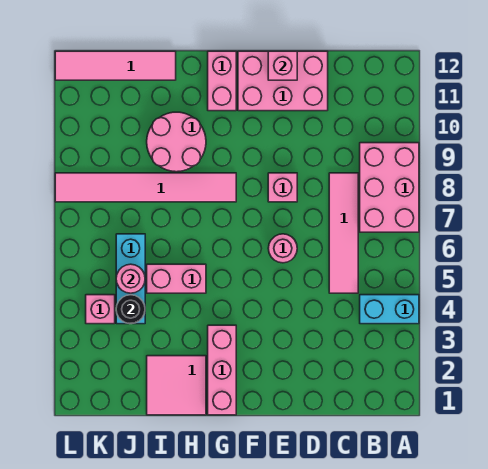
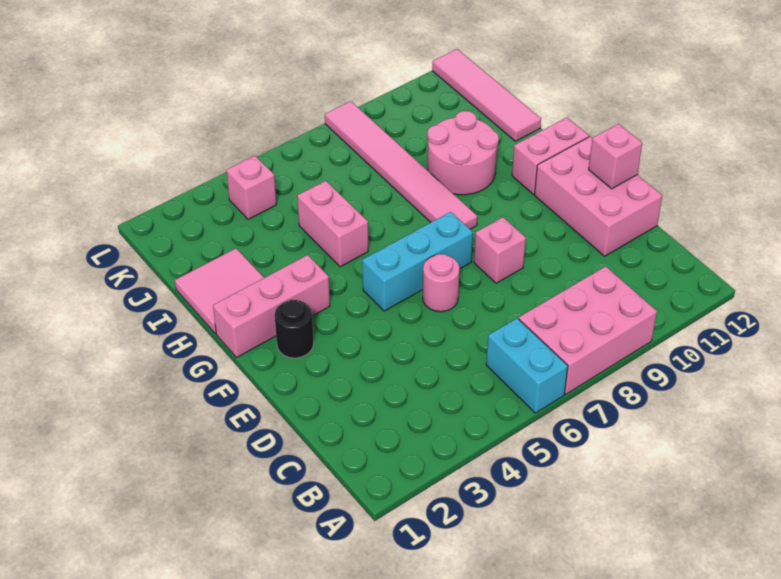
cyan 1x2 brick [360,295,419,324] -> cyan 1x2 brick moved to [486,318,568,413]
pink 1x4 tile [329,173,358,293] -> none
cyan 1x3 brick [116,234,145,324] -> cyan 1x3 brick moved to [362,212,473,311]
black 1x1 round brick [116,295,145,324] -> black 1x1 round brick moved to [275,300,314,358]
pink 1x1 round brick [116,264,145,293] -> none

